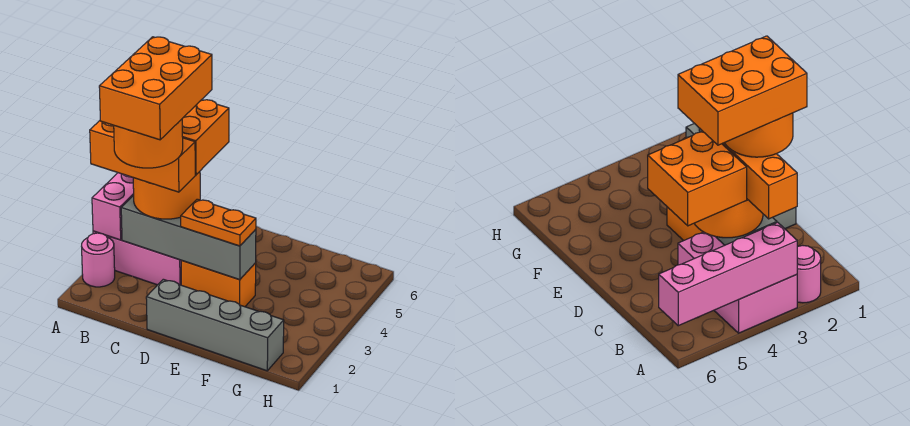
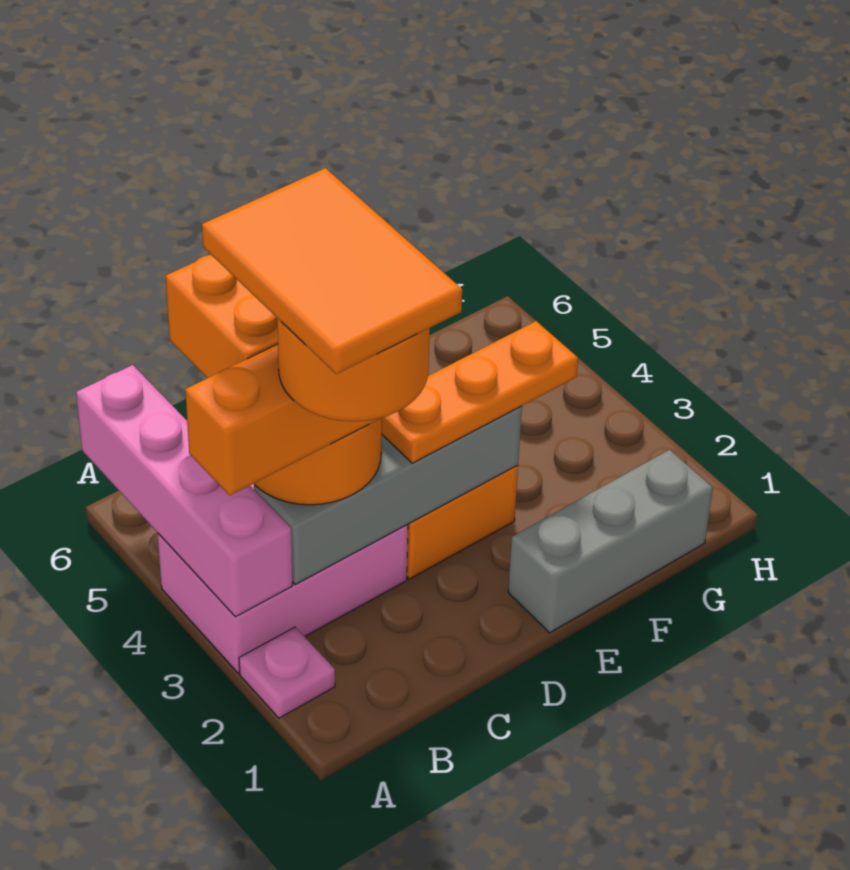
pink 1x1 round brick [82,233,115,287] -> pink 1x1 plate [239,627,335,718]
orange 2x3 brick [99,37,212,140] -> orange 2x3 tile [202,168,462,374]
grey 1x4 brick [146,279,284,371] -> grey 1x3 brick [508,450,713,633]
orange 1x2 plate [181,199,256,246] -> orange 1x3 plate [382,321,578,463]

